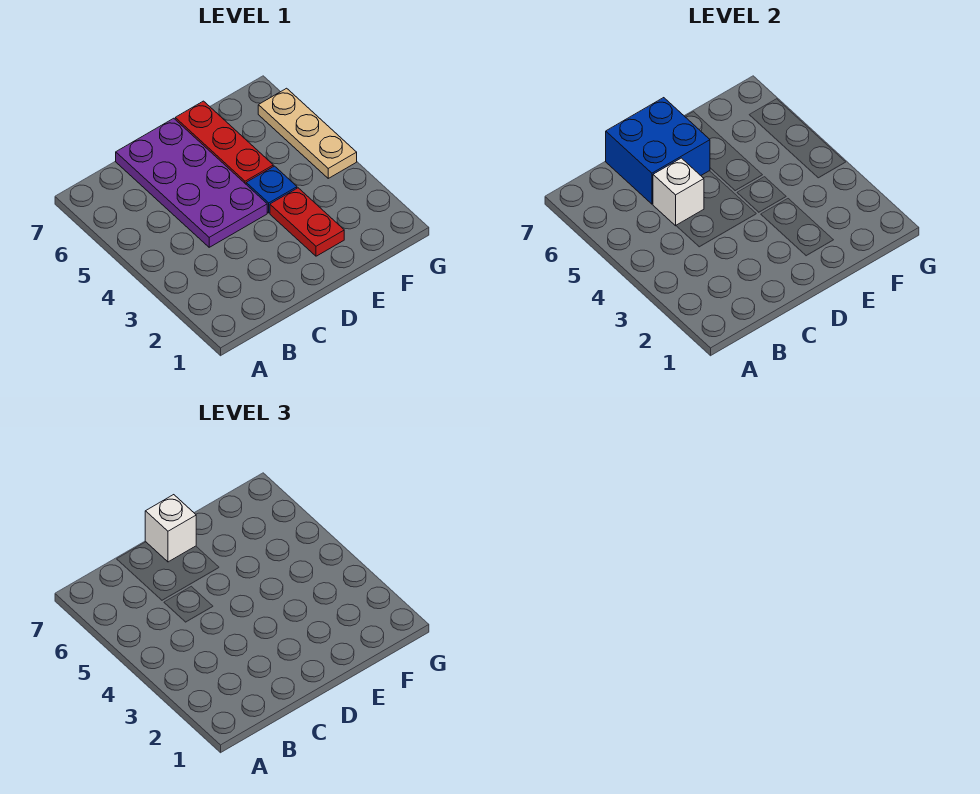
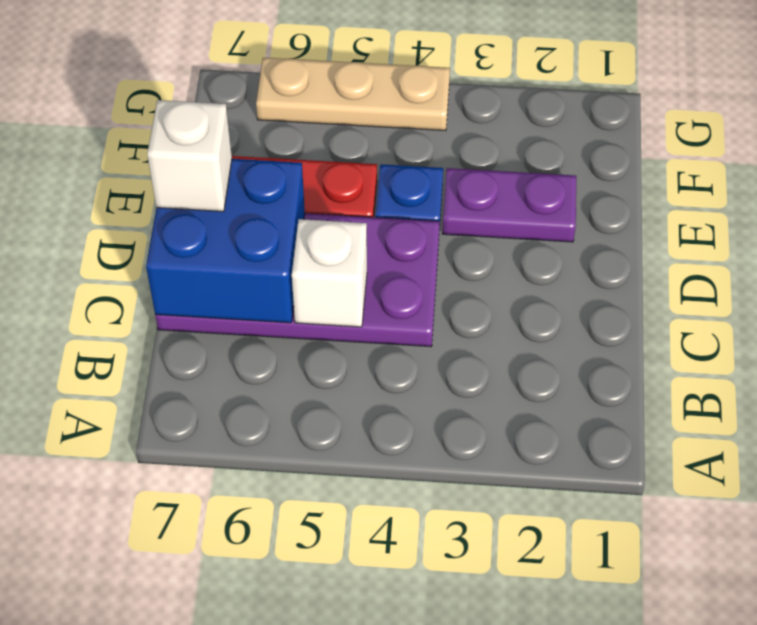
red 1x2 plate [270,188,344,256] -> purple 1x2 plate [443,168,576,242]

